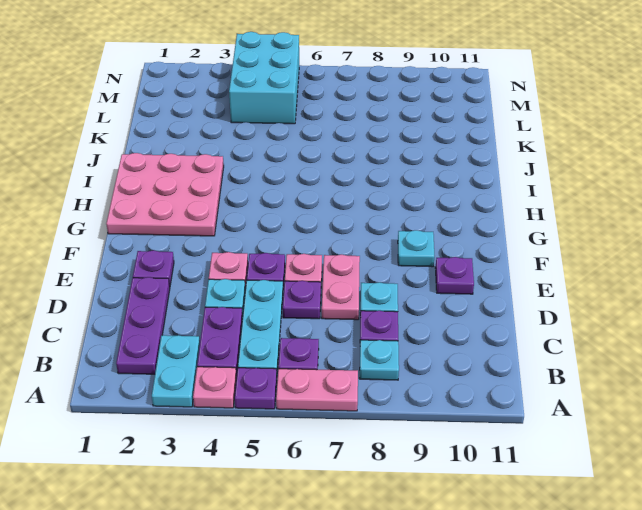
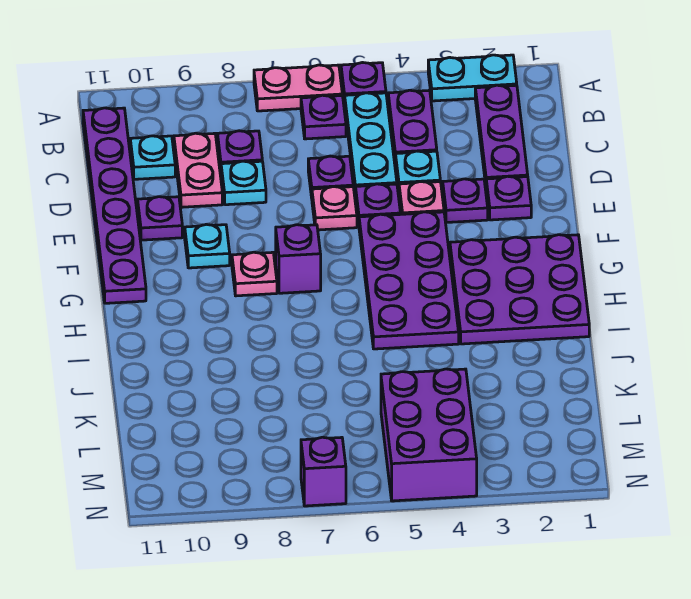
cyan 1x2 plate [152,335,200,407] -> cyan 1x2 plate turned to [428,55,517,101]
pink 1x1 plate [193,367,236,408] -> pink 1x1 plate moved to [232,252,277,296]
cyan 1x1 plate [360,340,399,380] -> cyan 1x1 plate moved to [130,136,175,179]
none -> purple 1x6 plate [83,108,146,303]
pink 1x2 plate [322,255,360,320] -> pink 1x2 plate moved to [174,133,222,207]
none -> purple 1x1 plate [443,179,488,223]
none -> purple 2x4 plate [359,212,459,349]
pink 3x3 plate [106,153,224,236] -> purple 3x3 plate [450,235,589,344]
none -> purple 1x1 brick [276,225,321,293]
cyan 2x3 brick [229,32,299,124] -> purple 2x3 brick [381,369,477,501]
none -> purple 1x1 brick [301,437,346,506]

